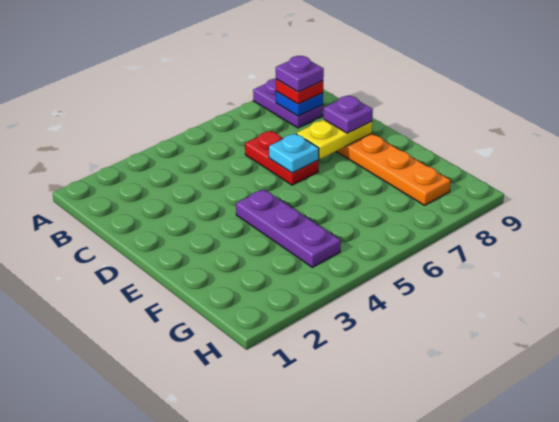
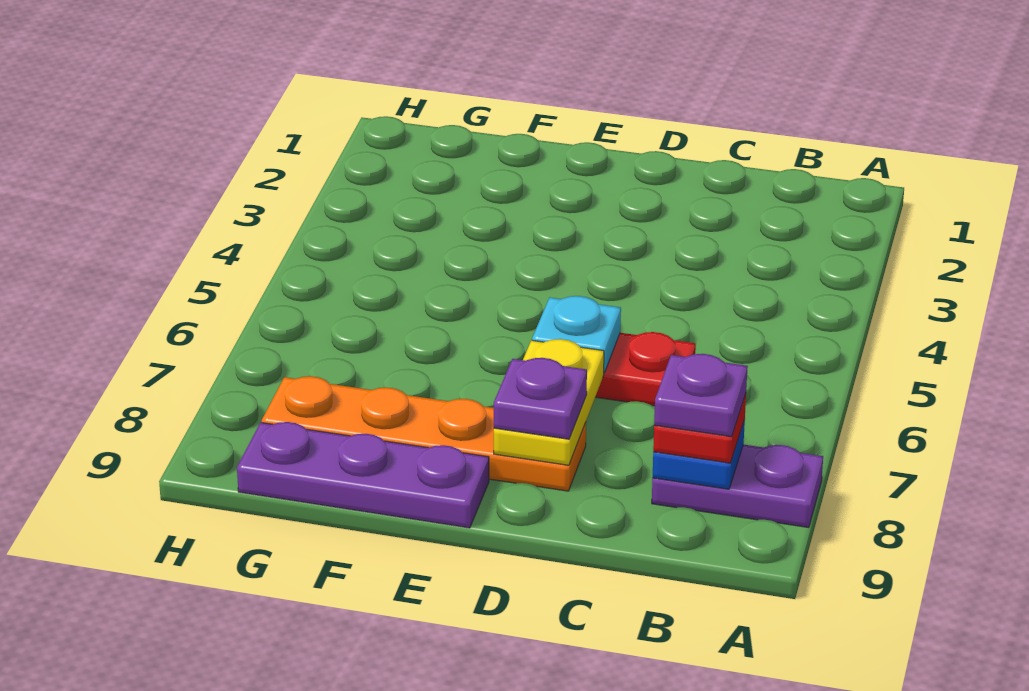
purple 1x3 plate [236,189,341,267] -> purple 1x3 plate moved to [237,422,489,528]

